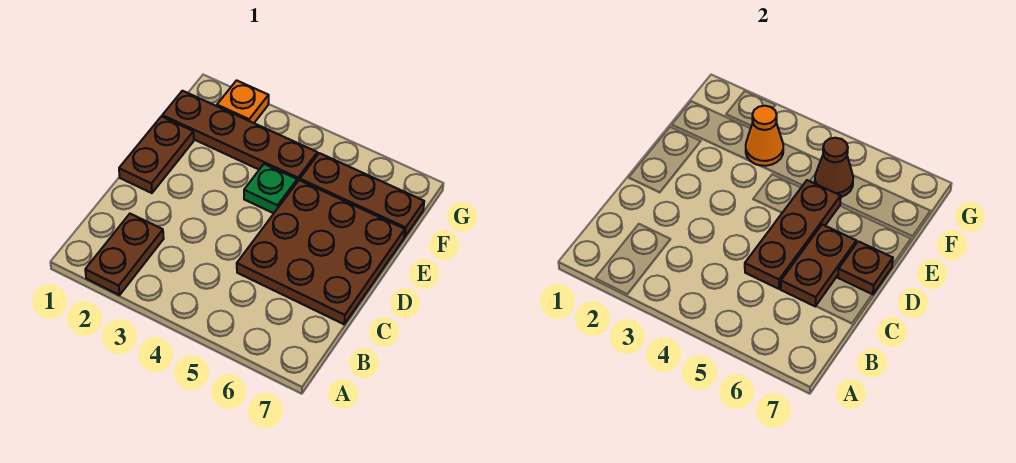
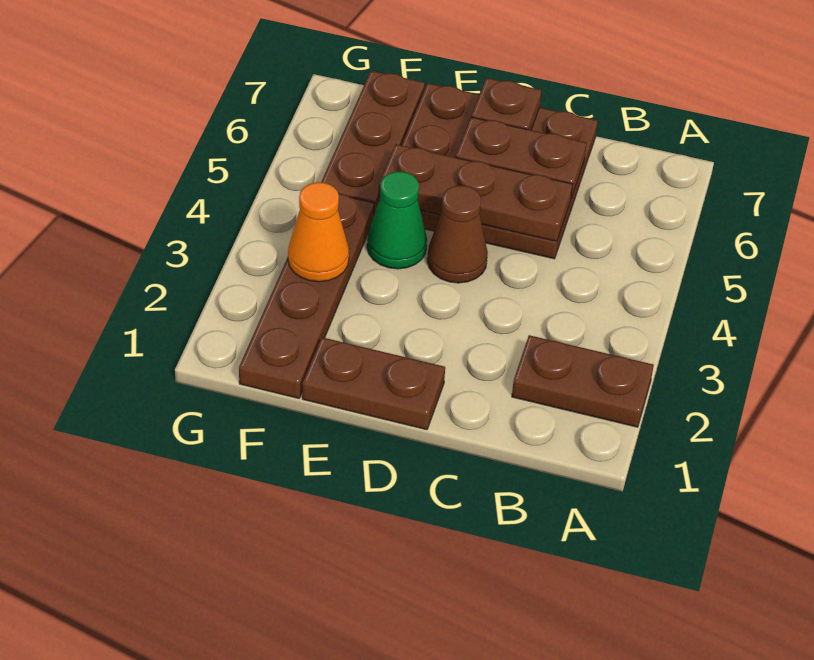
green 1x1 plate [244,164,297,213] -> green 1x1 cone [367,172,427,269]
brown 1x1 cone [815,138,853,197] -> brown 1x1 cone moved to [427,185,488,283]
orange 1x1 plate [217,80,269,123] -> none

